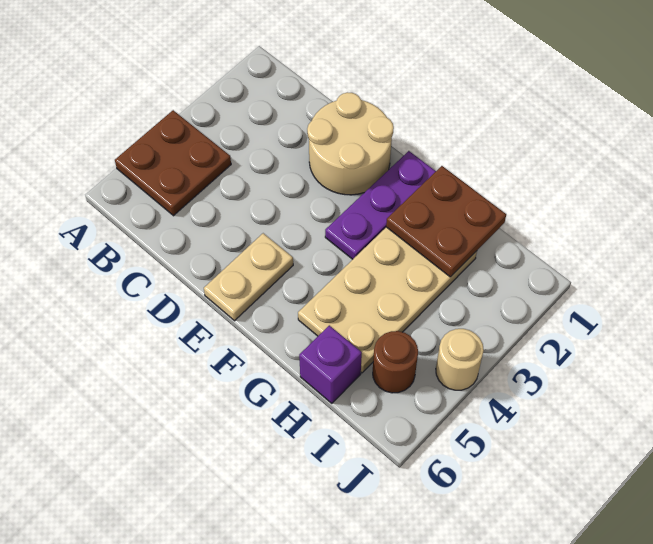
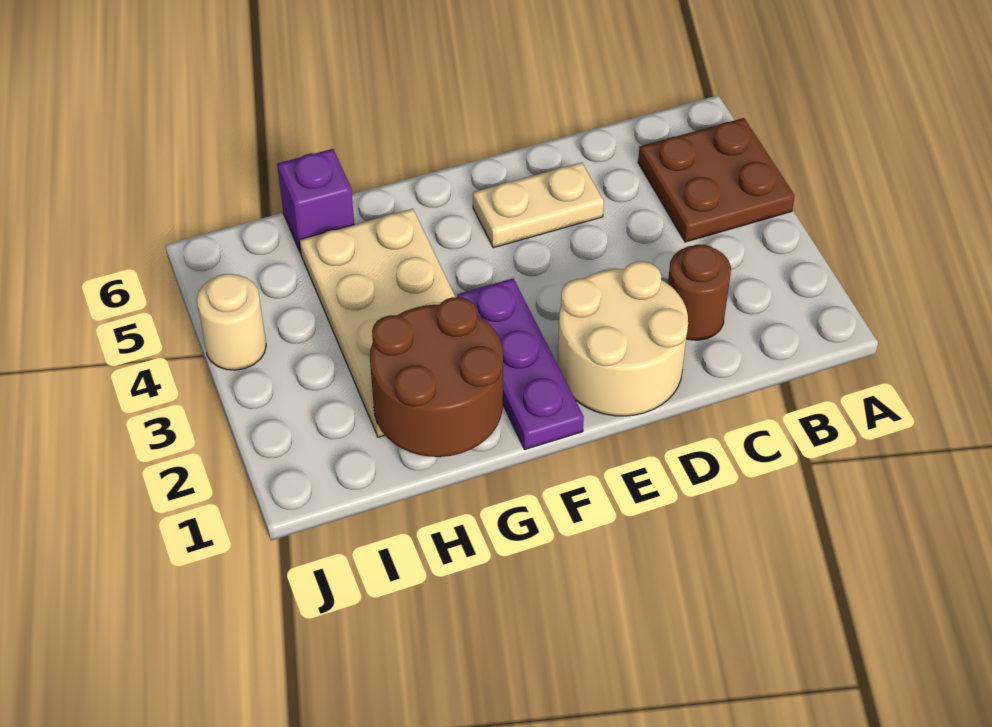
tan 1x2 plate [204,233,293,321] -> tan 1x2 plate turned to [473,162,604,248]
brown 2x2 plate [386,166,506,277] -> brown 2x2 round brick [370,297,503,457]
brown 1x1 round brick [373,331,418,393] -> brown 1x1 round brick moved to [668,245,731,340]

